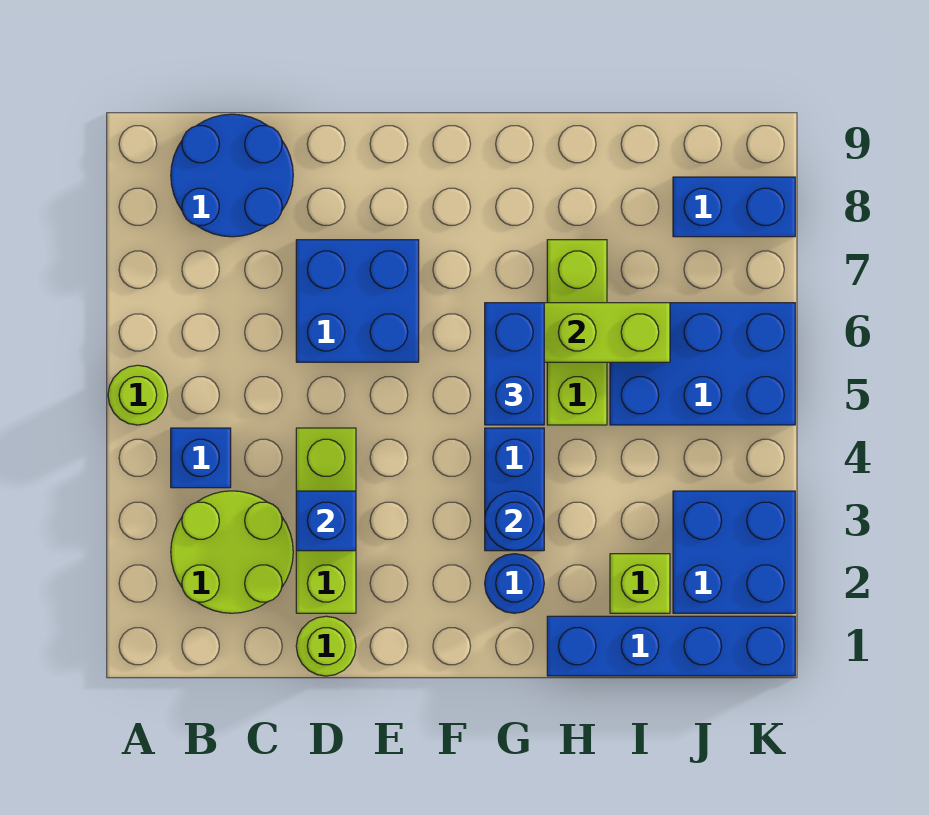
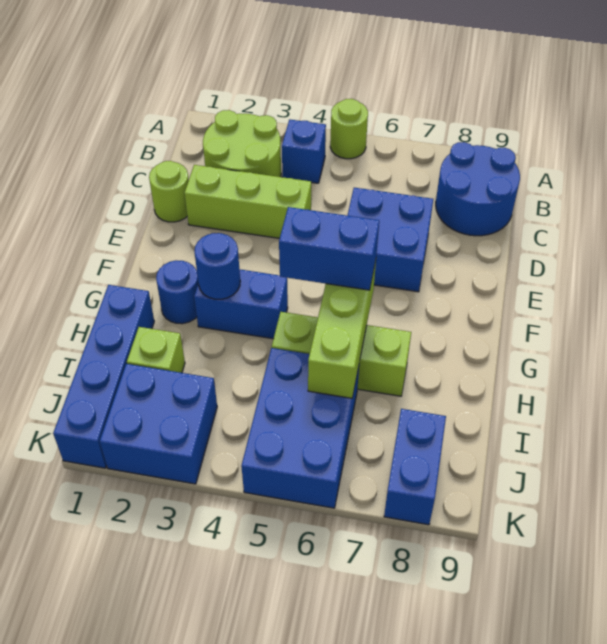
blue 1x1 brick [296,491,356,551] -> none

